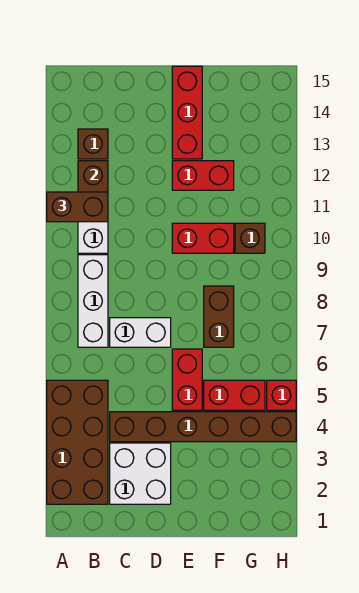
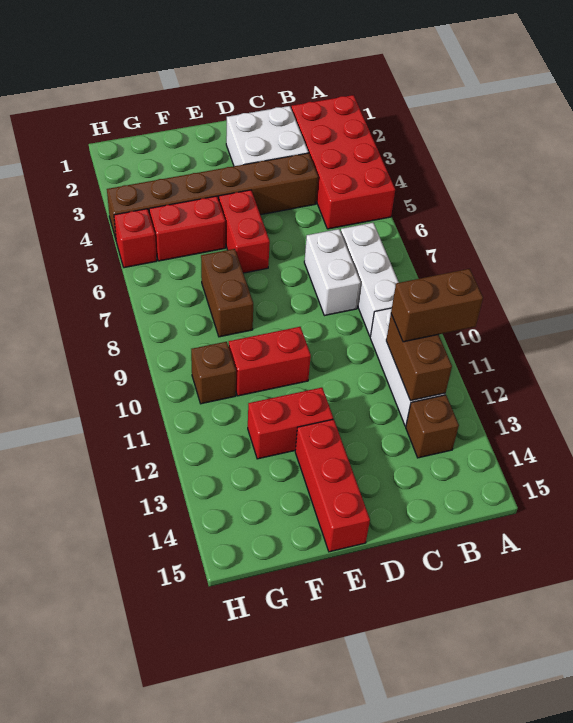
brown 2x4 brick [47,380,108,504] -> red 2x4 brick [291,95,395,229]
white 1x2 brick [110,318,171,347] -> white 1x2 brick turned to [304,229,361,316]

